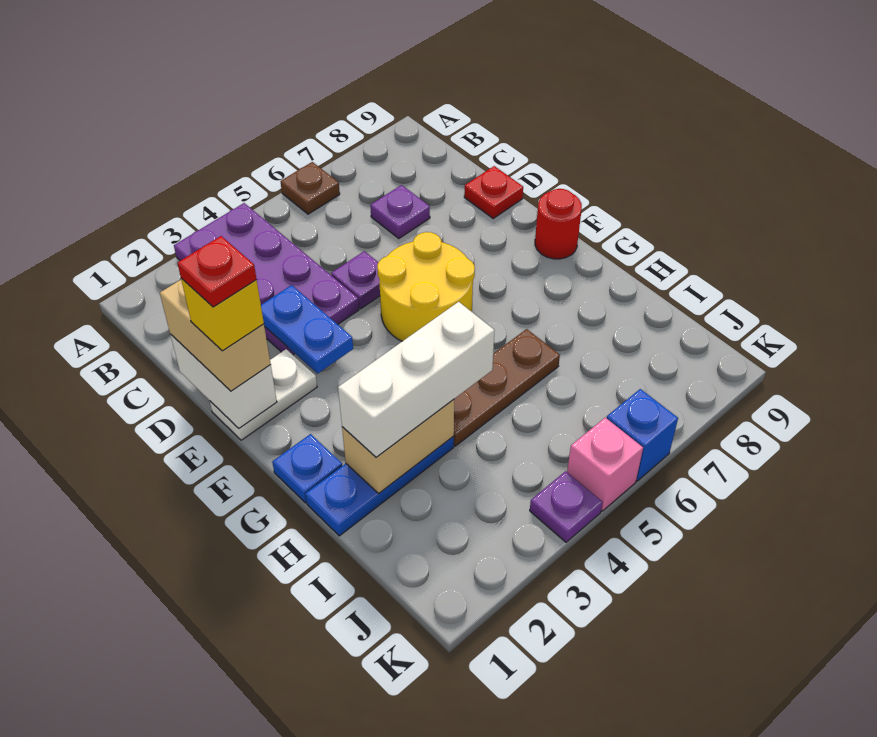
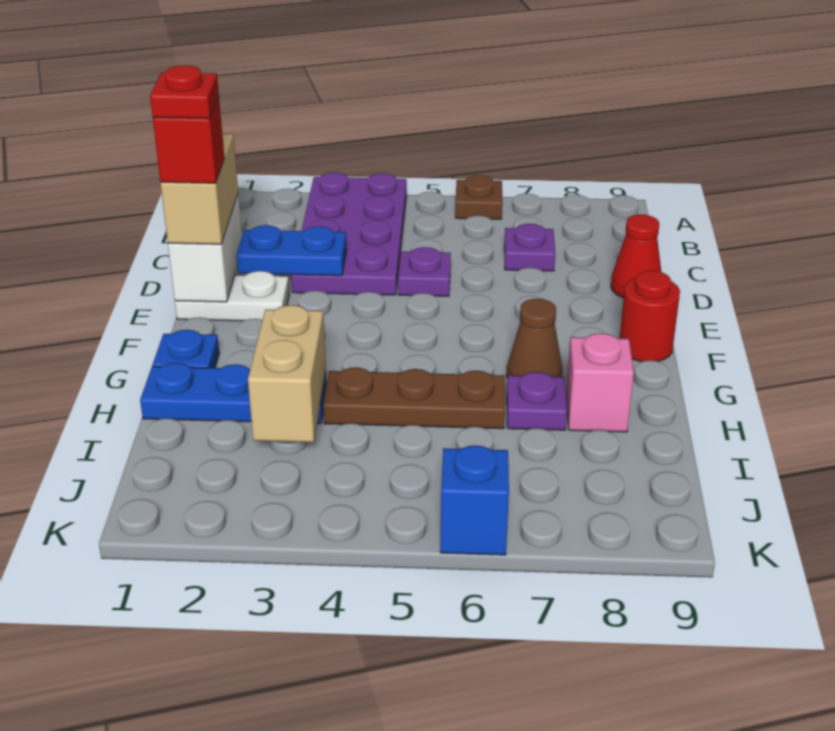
blue 1x2 plate [261,285,353,374] -> blue 1x2 plate turned to [236,225,347,276]
red 1x1 plate [464,166,523,218] -> red 1x1 cone [611,215,661,298]
yellow 1x1 brick [181,278,264,351] -> red 1x1 brick [153,96,225,183]
yellow 2x2 round brick [377,232,475,341] -> none
none -> brown 1x1 cone [506,299,563,377]
tan 1x2 brick [342,400,454,493] -> tan 1x2 brick turned to [248,305,326,442]
white 1x3 brick [338,302,494,457] -> none
purple 1x1 plate [530,471,603,542] -> purple 1x1 plate moved to [507,372,567,430]
pink 1x1 brick [567,418,643,511] -> pink 1x1 brick moved to [566,333,634,432]

